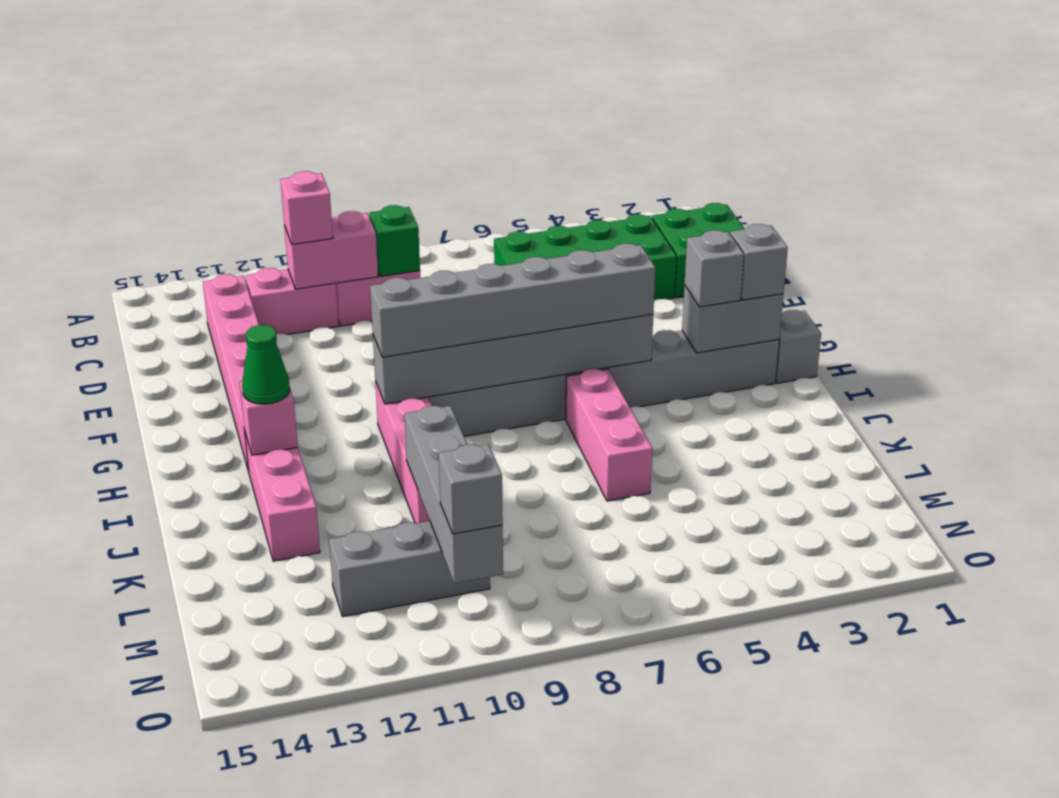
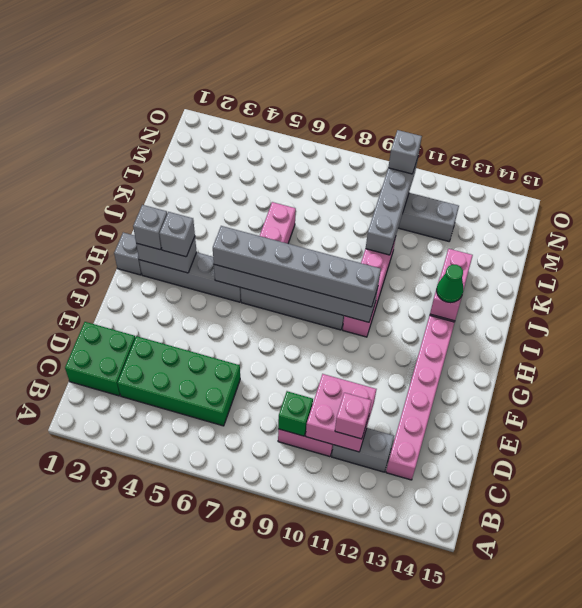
pink 1x2 brick [284,211,378,289] -> pink 2x2 brick [306,374,376,452]
pink 1x2 brick [246,268,339,335] -> grey 1x2 brick [332,428,394,472]

